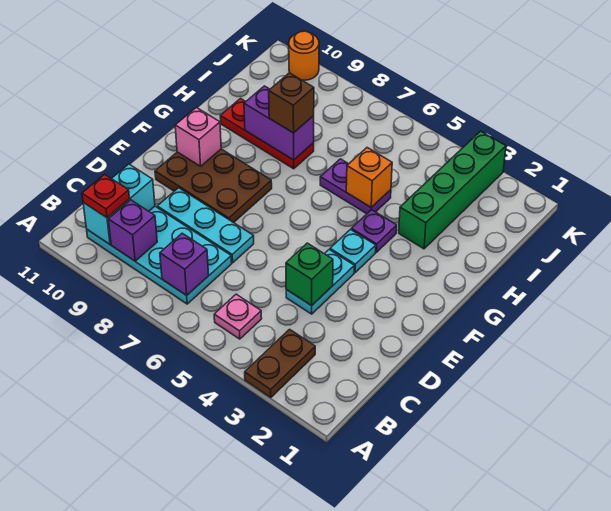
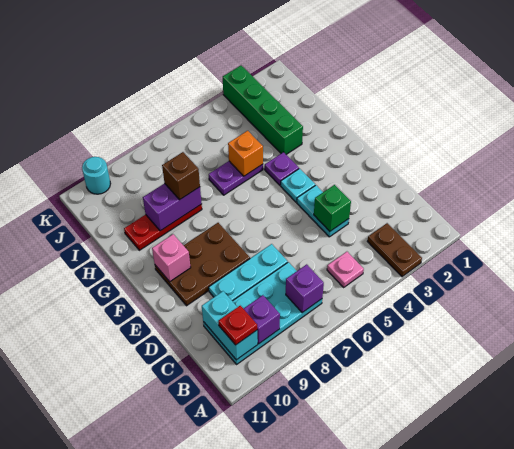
orange 1x1 round brick [289,31,319,80] -> cyan 1x1 round brick [82,157,111,194]

